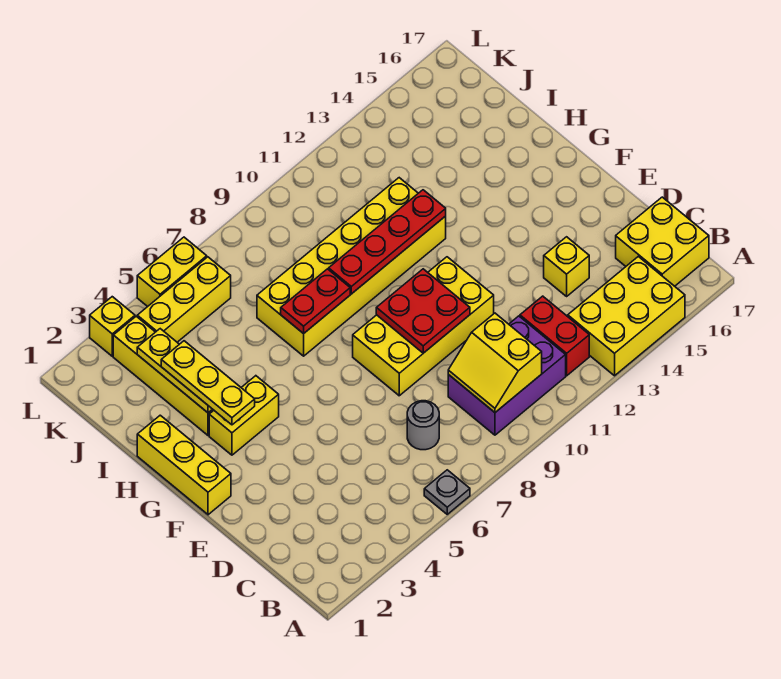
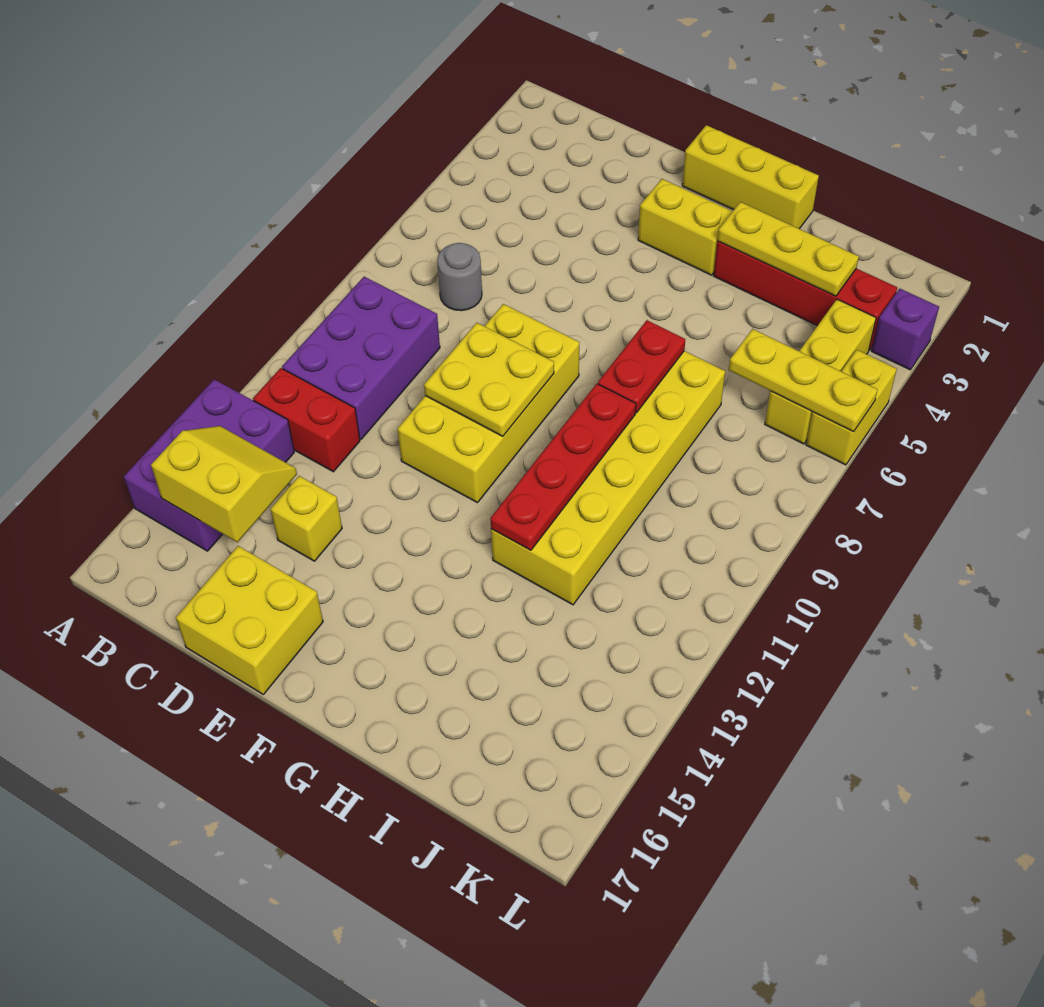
grey 1x1 plate [424,470,470,514] -> none
yellow 2x3 brick [568,256,685,376] -> purple 2x3 brick [124,379,294,551]
yellow 2x2 slope [448,313,542,412] -> yellow 2x2 slope moved to [151,426,297,542]
yellow 2x2 brick [616,197,709,286] -> yellow 2x2 brick moved to [176,546,323,694]
red 2x2 plate [376,269,470,353] -> yellow 2x2 plate [424,323,554,436]
yellow 1x2 brick [209,376,279,455] -> yellow 1x2 brick turned to [638,179,732,275]
yellow 1x3 plate [161,341,255,425] -> yellow 1x3 plate moved to [729,329,878,432]
yellow 1x4 brick [113,316,214,435] -> red 1x4 brick [714,241,897,350]
yellow 1x1 brick [90,297,135,356] -> purple 1x1 brick [872,289,939,370]

